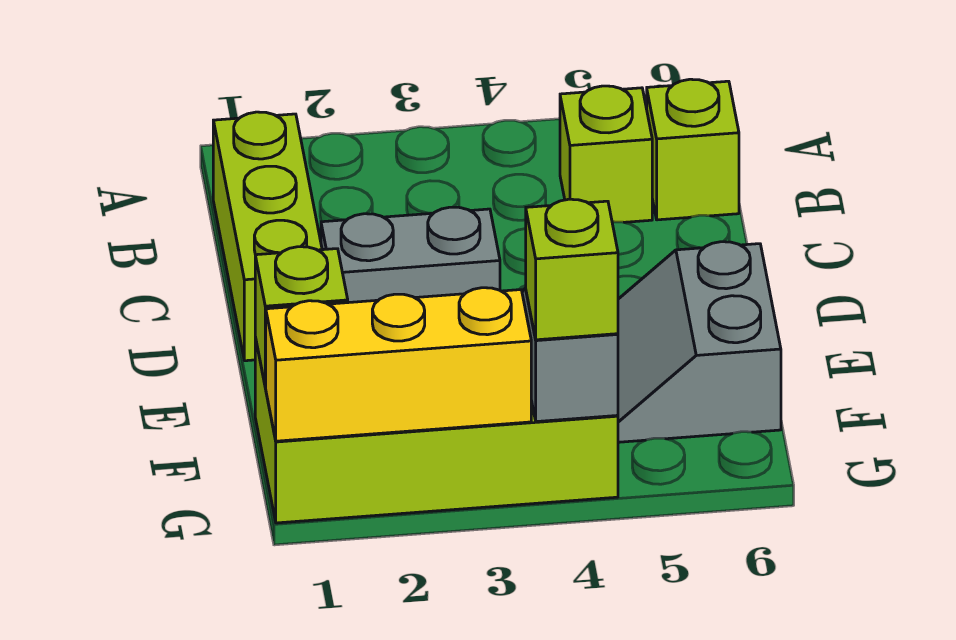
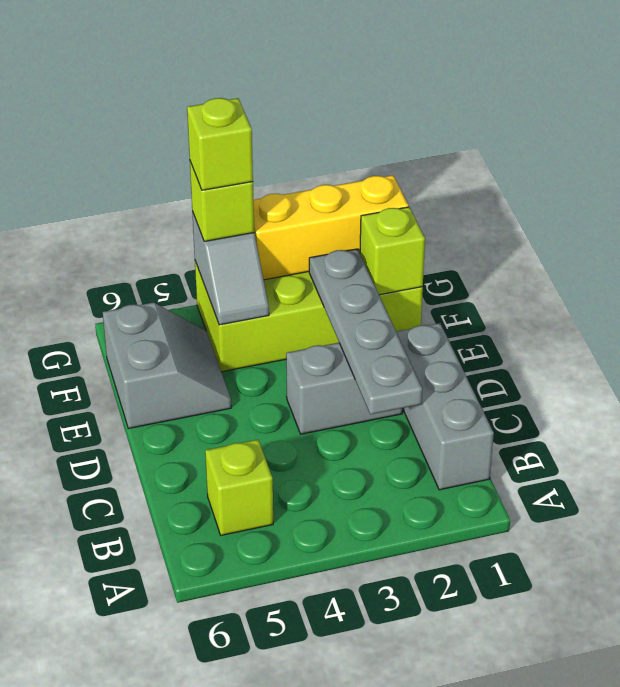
lime 1x3 brick [213,112,322,361] -> grey 1x3 brick [396,323,494,490]
lime 1x1 brick [647,79,739,220] -> lime 1x1 brick moved to [187,98,253,190]
none -> grey 1x4 plate [309,249,422,414]

